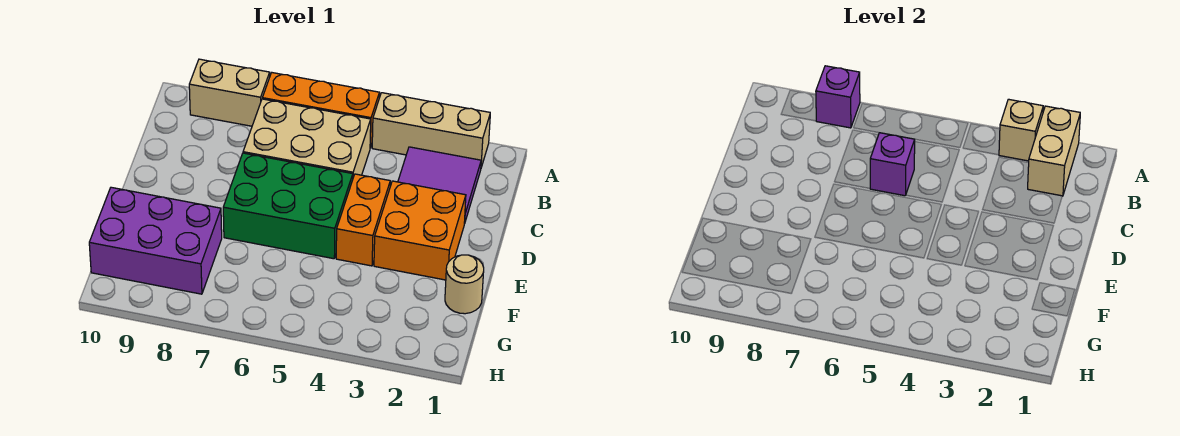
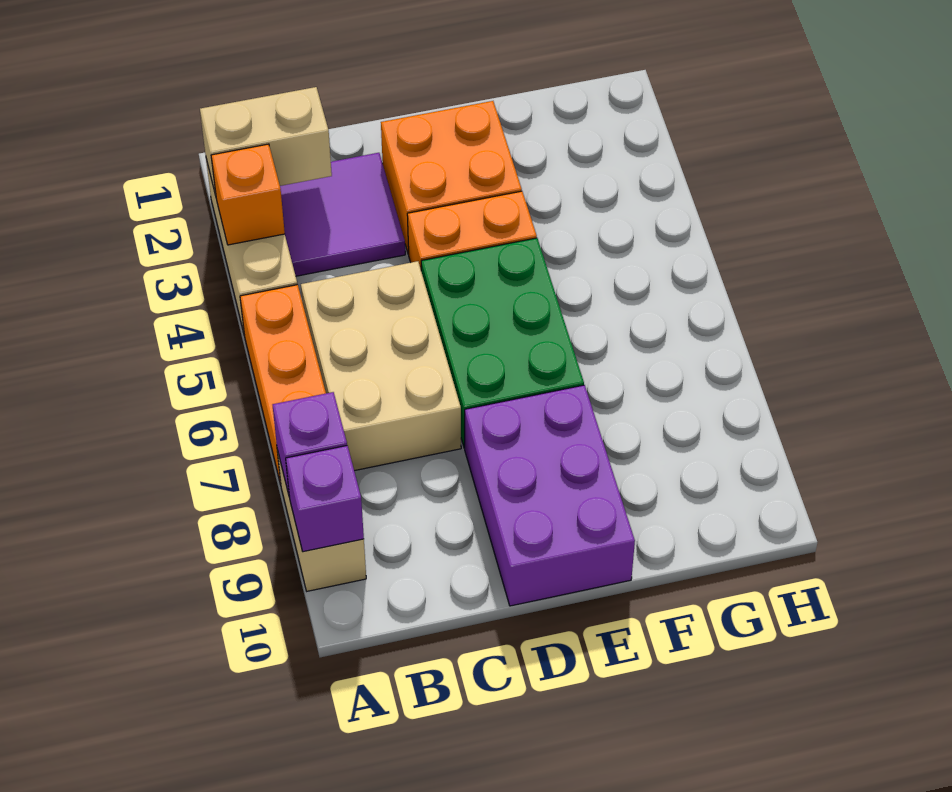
tan 1x1 brick [999,99,1043,161] -> orange 1x1 brick [211,144,285,245]
purple 1x1 brick [870,133,915,196] -> purple 1x1 brick moved to [286,446,364,552]
tan 1x1 round brick [445,255,484,314] -> none
purple 2x3 brick [89,187,222,294] -> purple 2x3 brick moved to [465,385,635,606]

